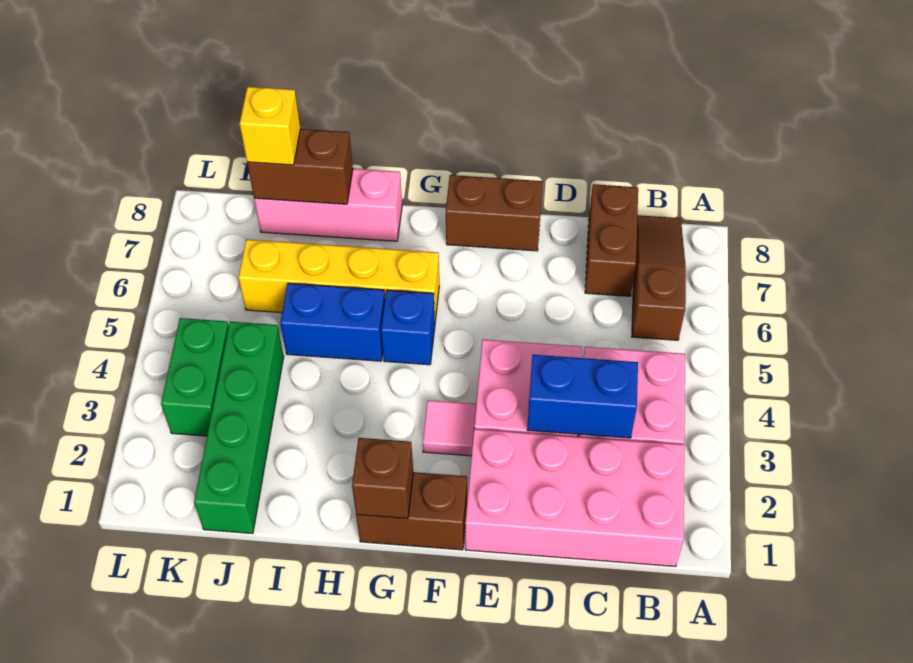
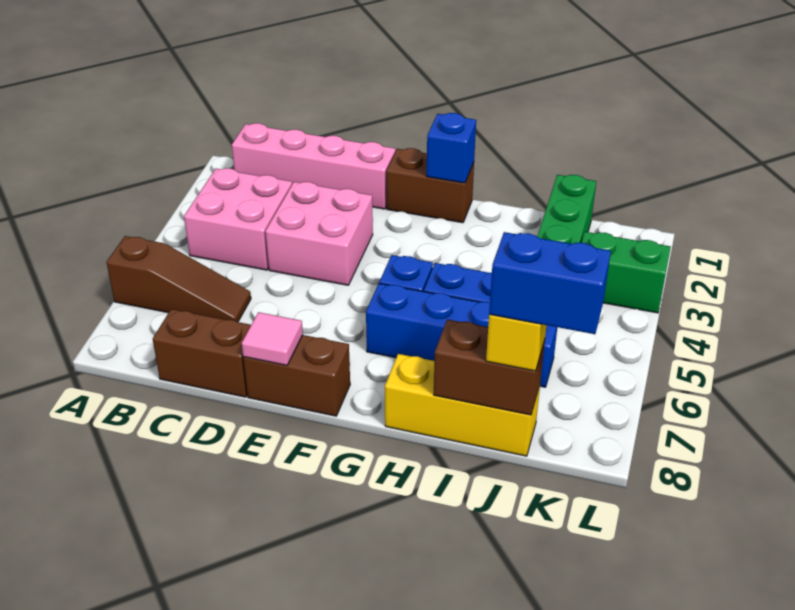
pink 2x4 brick [465,429,684,566] -> pink 1x4 brick [232,123,395,209]
brown 1x3 slope [632,215,686,340] -> brown 1x3 slope turned to [107,236,251,322]
blue 1x2 brick [527,355,638,438] -> blue 1x2 brick moved to [489,232,611,334]
brown 1x2 brick [585,184,638,296] -> brown 1x2 brick turned to [153,309,251,397]
pink 1x1 tile [423,400,476,456] -> pink 1x1 tile moved to [242,312,303,365]
brown 1x1 brick [352,438,413,519] -> blue 1x1 brick [427,113,476,183]
yellow 1x4 brick [238,239,439,321] -> blue 1x4 brick [366,283,557,387]
pink 1x3 brick [254,169,402,241] -> yellow 1x3 brick [385,354,540,456]
green 1x2 brick [161,318,229,436] -> green 1x2 brick turned to [582,232,671,313]

